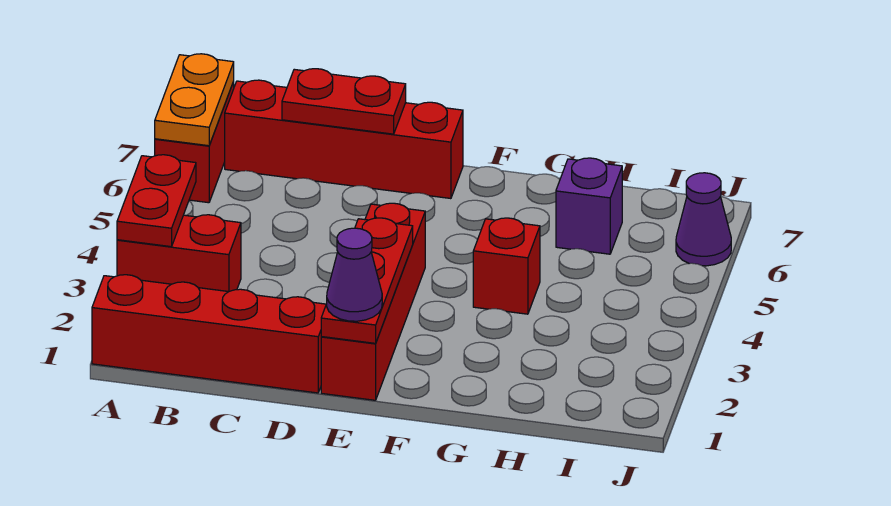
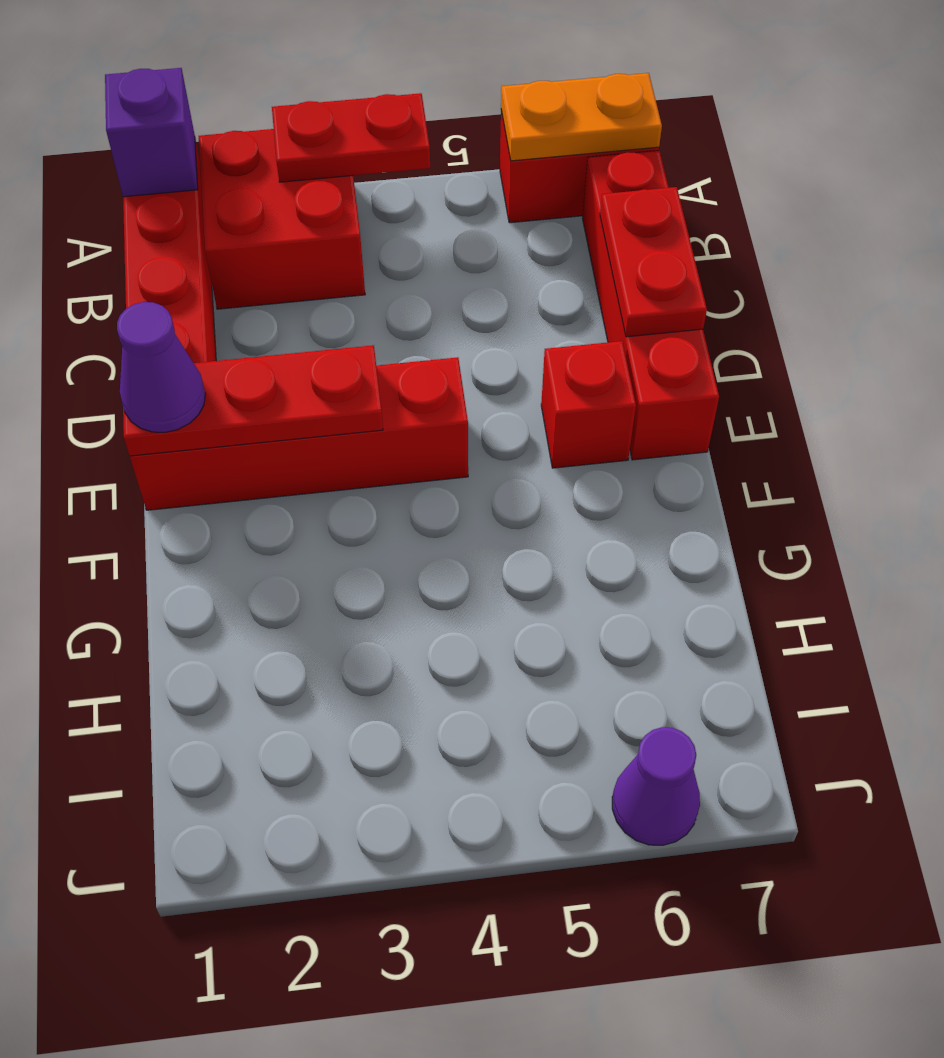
red 1x2 brick [117,215,241,292] -> red 2x2 brick [199,129,365,309]
red 1x1 brick [473,218,540,314] -> red 1x1 brick moved to [541,341,636,468]
purple 1x1 brick [556,158,622,254] -> purple 1x1 brick moved to [105,68,198,197]

